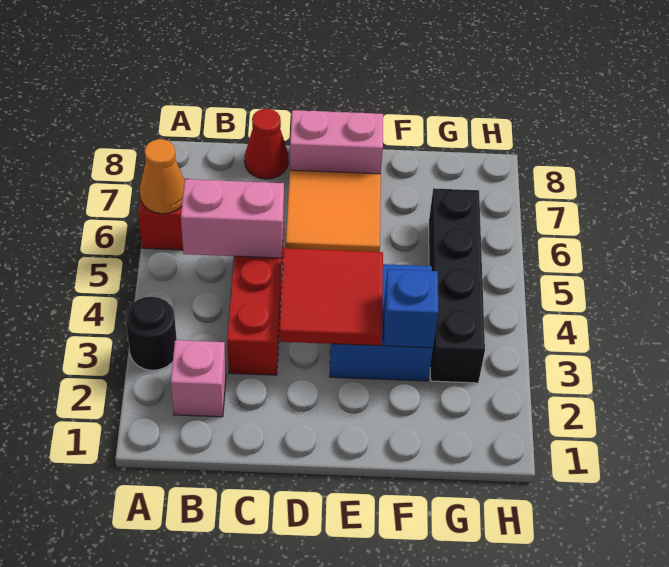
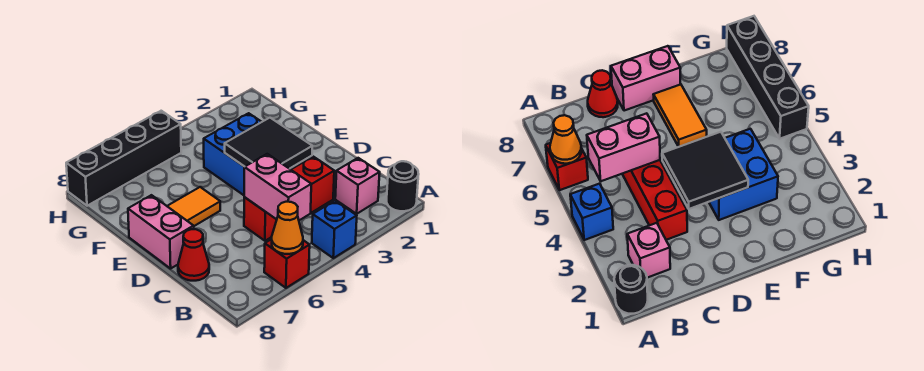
black 1x1 round brick [125,297,177,370] -> black 1x1 round brick moved to [387,161,419,211]
red 2x2 tile [279,248,383,346] -> black 2x2 tile [225,118,312,169]
orange 2x2 tile [286,170,381,252] -> orange 1x2 tile [167,187,220,226]
blue 1x1 brick [384,269,438,348] -> blue 1x1 brick moved to [312,201,357,258]
black 1x4 brick [429,188,485,383] -> black 1x4 brick moved to [66,111,181,206]

